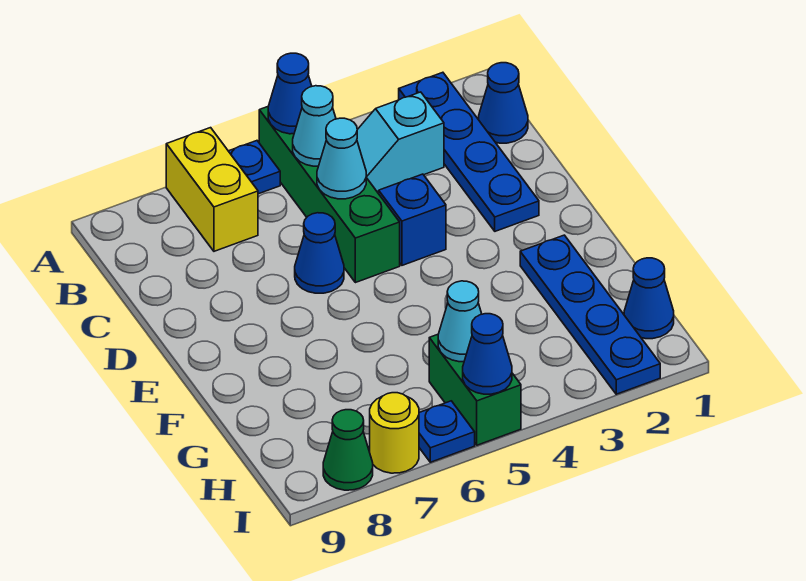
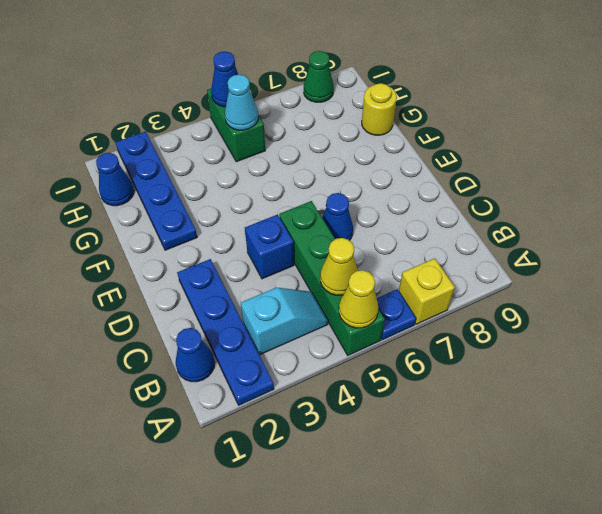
blue 1x1 cone [268,53,312,134] -> yellow 1x1 cone [339,270,378,328]
yellow 1x2 brick [166,128,258,251] -> yellow 1x1 brick [399,258,455,324]
cyan 1x1 cone [293,86,336,166] -> yellow 1x1 cone [320,238,358,295]
cyan 1x1 cone [317,118,366,199] -> none
blue 1x1 plate [419,401,475,462] -> none
yellow 1x1 round brick [370,393,419,473] -> yellow 1x1 round brick moved to [362,83,397,135]

